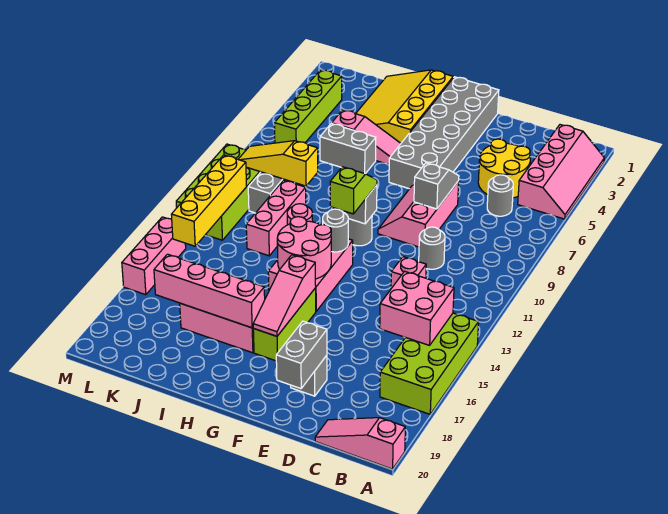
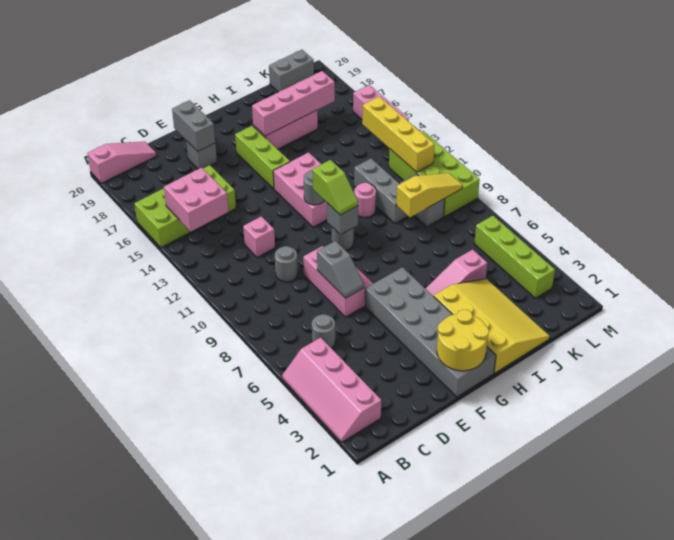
lime 2x4 brick [380,313,479,414] -> lime 2x4 brick turned to [134,165,236,248]
yellow 2x2 round brick [478,139,530,198] -> yellow 2x2 round brick moved to [437,310,489,371]
pink 2x2 round brick [277,217,331,279] -> none
pink 1x3 slope [253,255,316,336] -> none
grey 1x2 brick [320,123,376,174] -> grey 1x2 brick moved to [269,50,314,92]
pink 1x3 brick [246,180,306,256] -> grey 1x3 brick [354,159,408,223]

